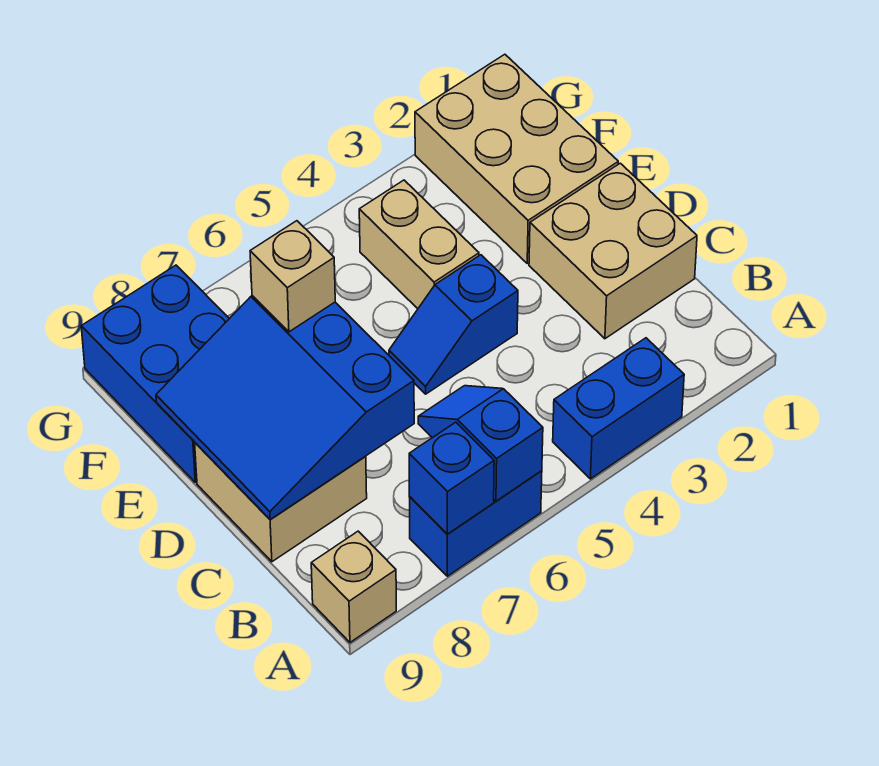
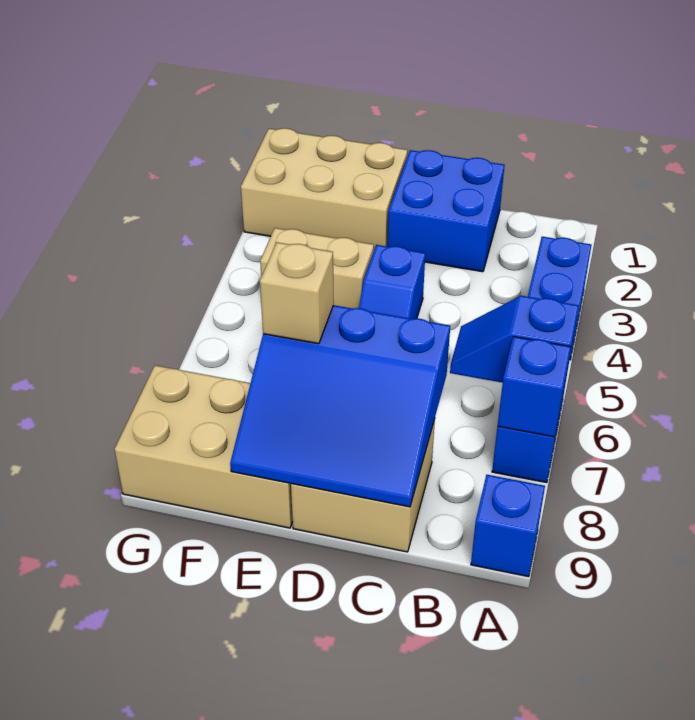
tan 1x1 brick [311,531,396,642] -> blue 1x1 brick [471,475,545,577]
tan 2x2 brick [529,163,697,339] -> blue 2x2 brick [387,150,505,272]
blue 2x3 brick [81,265,229,482] -> tan 2x3 brick [114,365,293,528]

